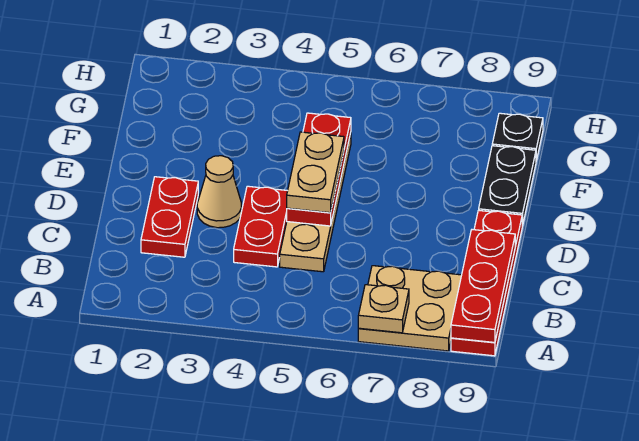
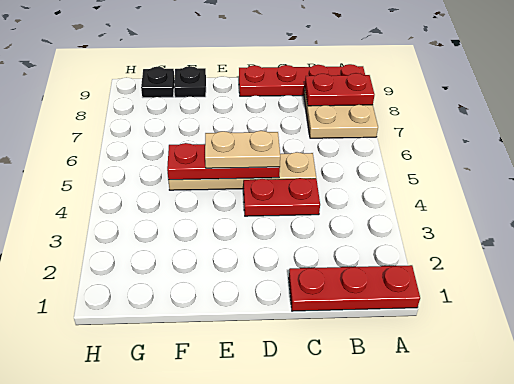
tan 1x1 plate [358,285,409,333] -> none
red 1x3 plate [451,230,515,342] -> red 1x3 plate moved to [289,265,420,311]
red 1x2 plate [141,177,198,257] -> red 1x2 plate moved to [305,73,374,106]
tan 1x1 cone [197,156,241,228] -> none
black 1x2 plate [479,146,536,226] -> black 1x1 plate [174,66,206,97]

